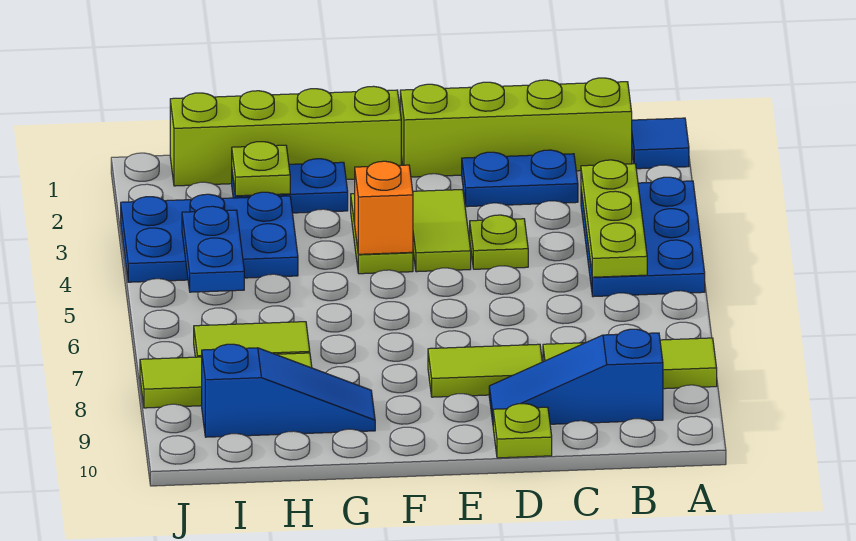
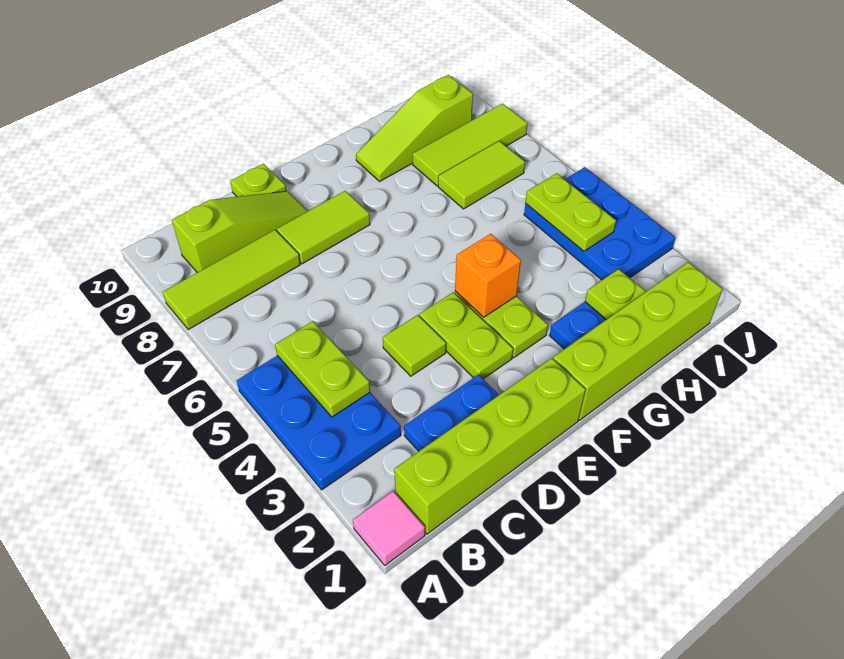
blue 1x1 tile [632,118,689,169] -> pink 1x1 tile [353,491,425,565]
lime 1x3 plate [581,160,647,277] -> lime 1x2 plate [275,321,370,417]
blue 1x3 slope [489,329,663,424] -> lime 1x3 slope [172,191,308,273]
lime 1x1 plate [470,215,528,269] -> lime 1x1 tile [383,315,446,376]
lime 1x2 tile [413,189,471,272] -> lime 1x2 plate [419,292,513,379]
blue 1x3 slope [202,344,375,437] -> lime 1x3 slope [356,75,473,181]
blue 2x3 plate [121,192,298,282] -> blue 2x3 plate turned to [524,167,676,280]
blue 1x2 plate [182,206,244,292] -> lime 1x2 plate [525,173,616,251]

